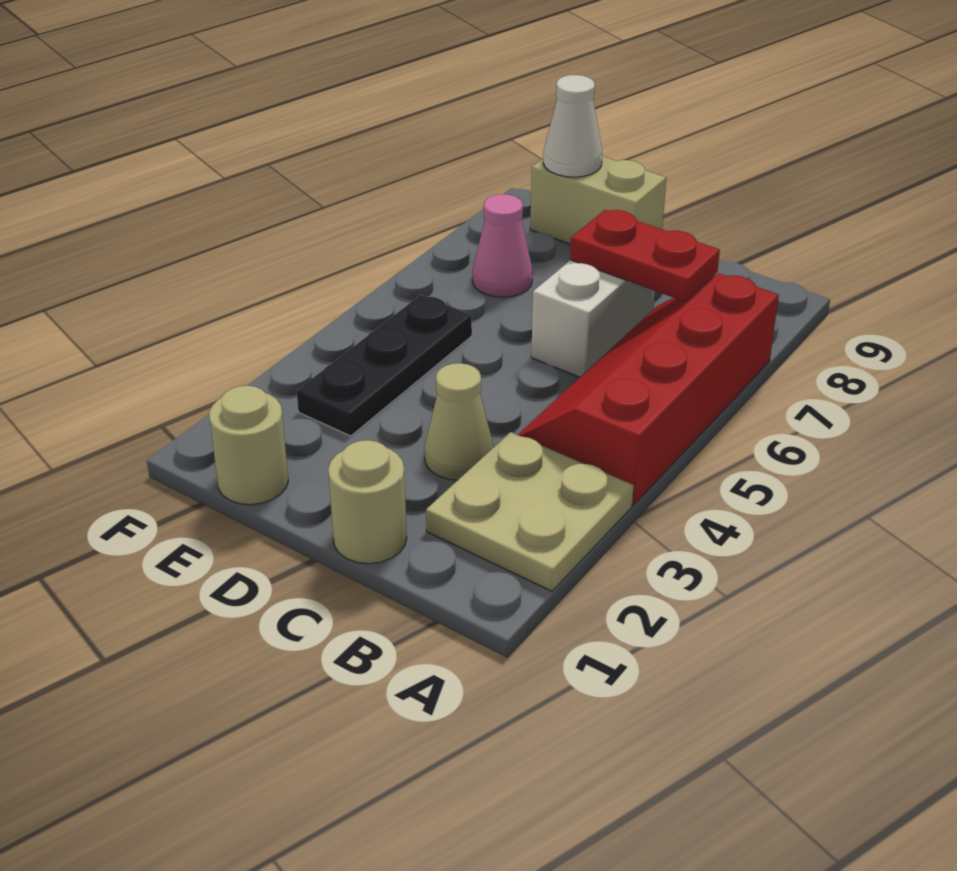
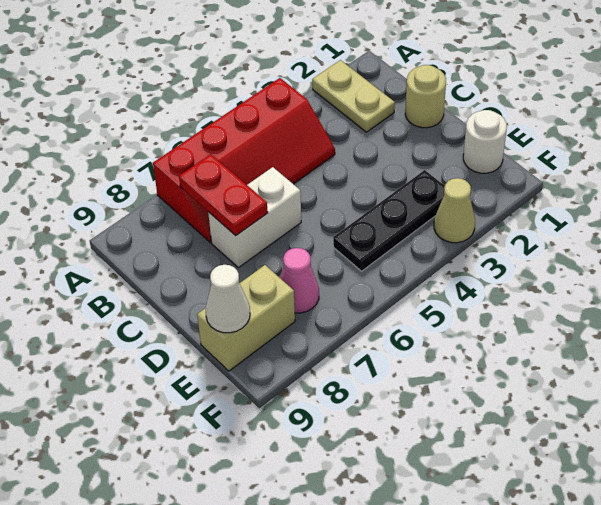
tan 2x2 plate [426,432,634,591] -> tan 1x2 plate [312,60,395,132]
tan 1x1 cone [424,363,494,480] -> tan 1x1 cone moved to [434,178,475,243]
tan 1x2 brick [530,156,666,244] -> tan 1x2 brick turned to [197,265,295,371]
tan 1x1 round brick [209,386,288,505] -> white 1x1 round brick [463,110,507,173]

